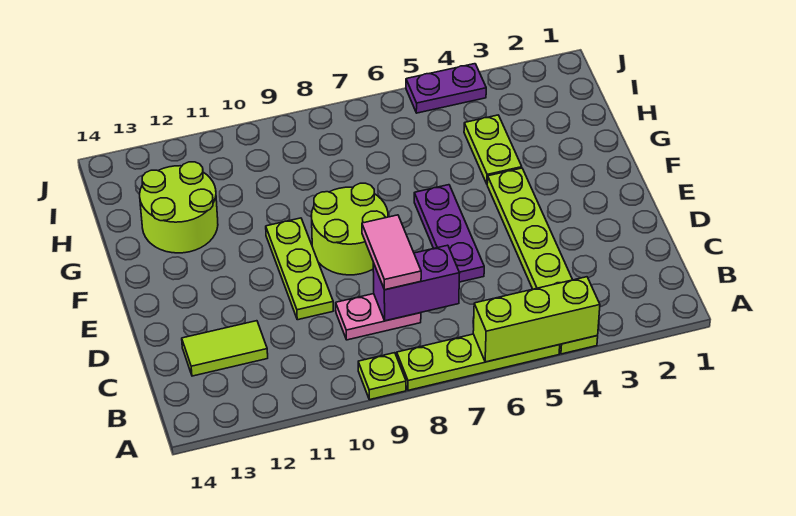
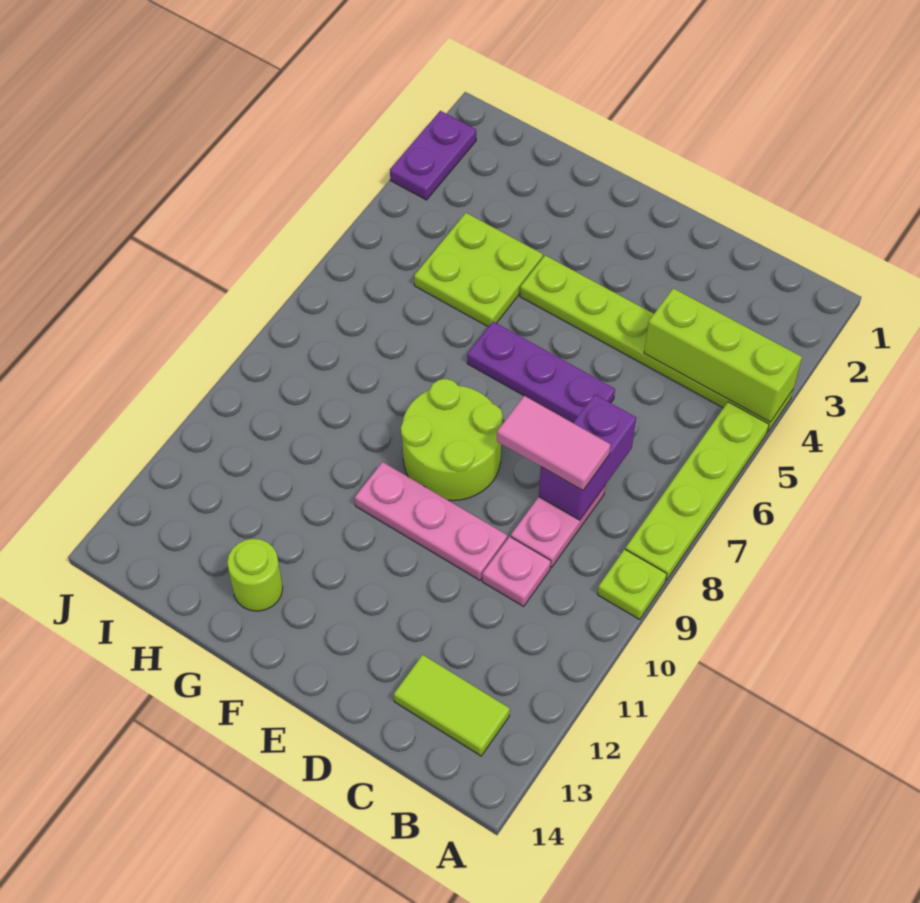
lime 1x3 brick [473,277,600,362] -> lime 1x3 brick turned to [644,288,802,422]
none -> pink 1x1 plate [482,537,551,606]
lime 1x2 tile [182,321,268,376] -> lime 1x2 tile turned to [394,655,510,756]
lime 1x3 plate [266,218,333,320] -> pink 1x3 plate [355,462,507,580]
lime 1x2 plate [464,115,522,184] -> lime 2x2 plate [414,213,543,327]
lime 2x2 round brick [140,162,218,253] -> lime 1x1 round brick [227,539,283,611]
purple 1x2 plate [406,64,486,113] -> purple 1x2 plate moved to [390,111,476,200]

